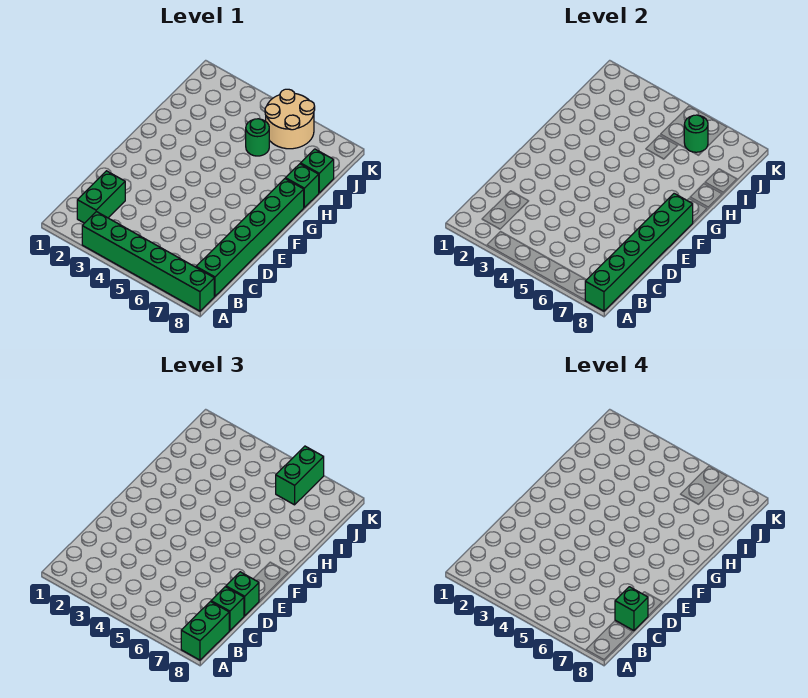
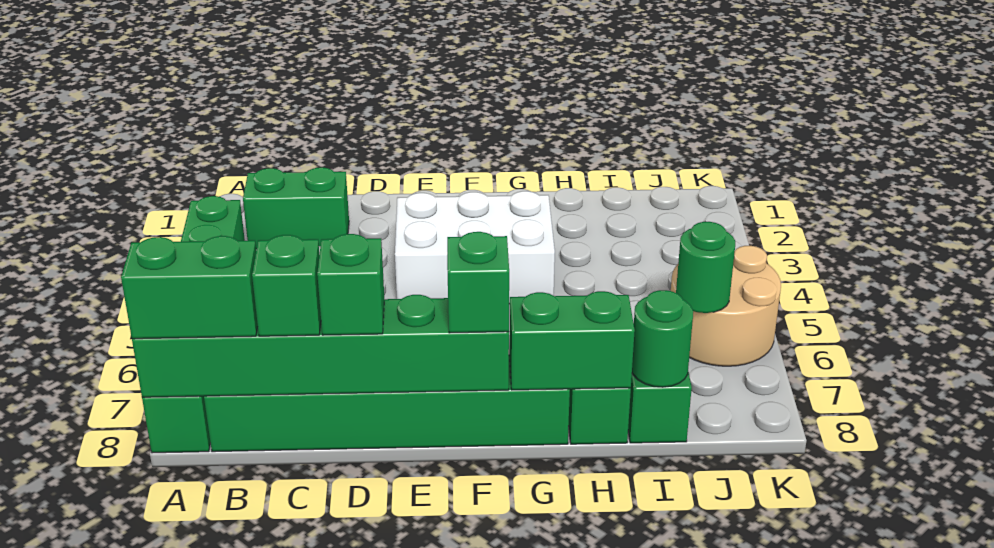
green 1x1 brick [615,587,648,631] -> green 1x1 brick moved to [447,232,509,333]
none -> white 2x3 brick [395,191,555,304]
green 1x1 round brick [246,119,269,156] -> green 1x1 round brick moved to [632,290,693,387]
green 1x2 brick [276,446,324,505] -> green 1x2 brick moved to [509,291,635,390]

